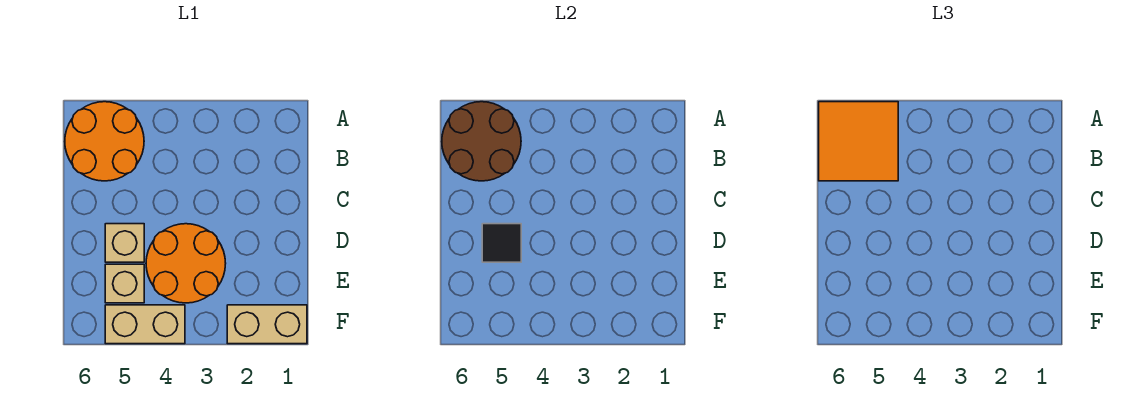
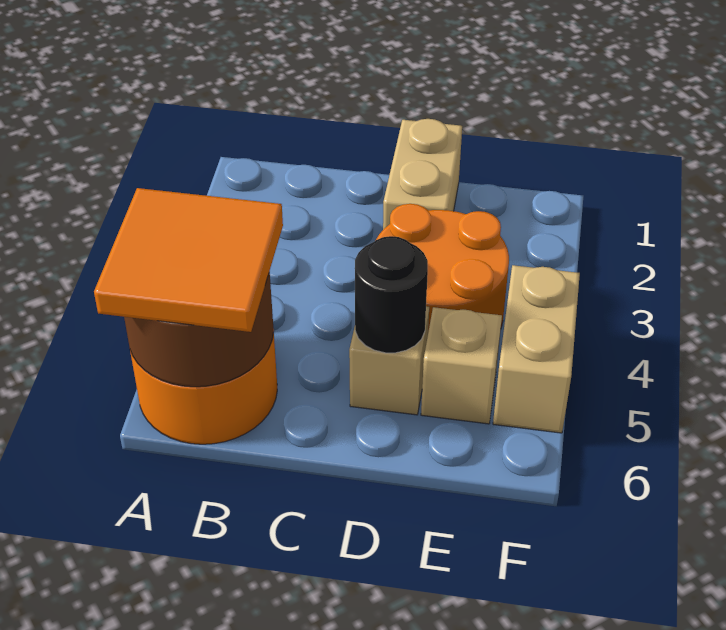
black 1x1 tile [482,224,521,262] -> black 1x1 round brick [355,236,428,353]
tan 1x2 brick [227,305,307,344] -> tan 1x2 brick moved to [383,119,462,230]

